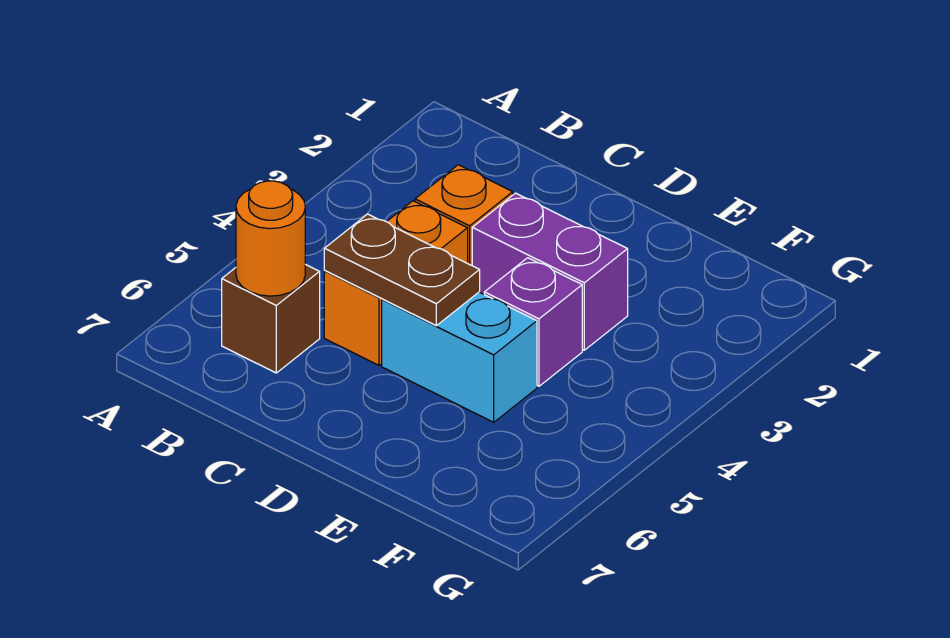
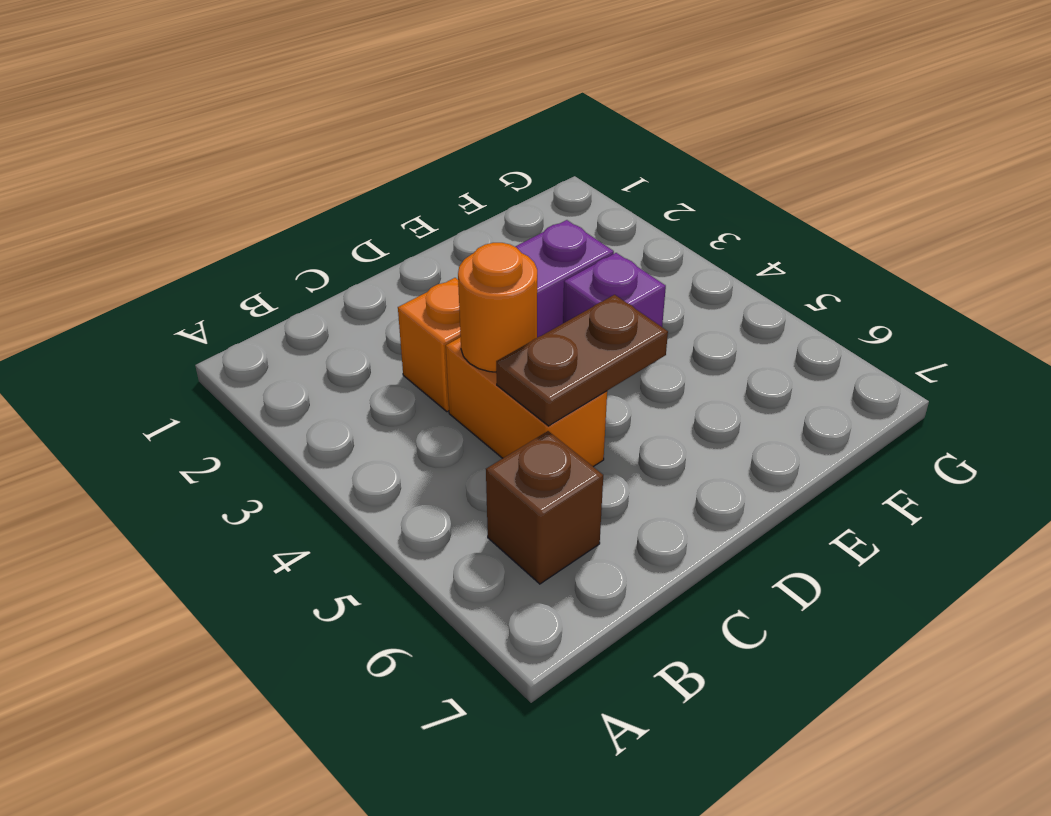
orange 1x1 round brick [236,181,305,296] -> orange 1x1 round brick moved to [458,243,537,372]
cyan 1x2 brick [382,292,537,422] -> none

